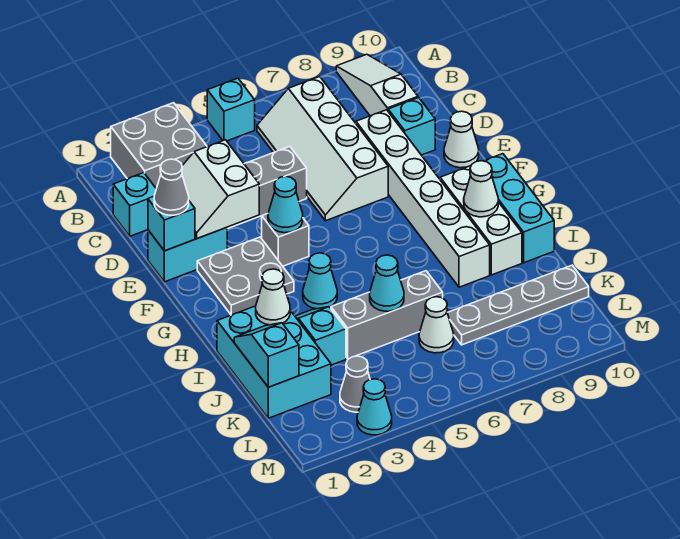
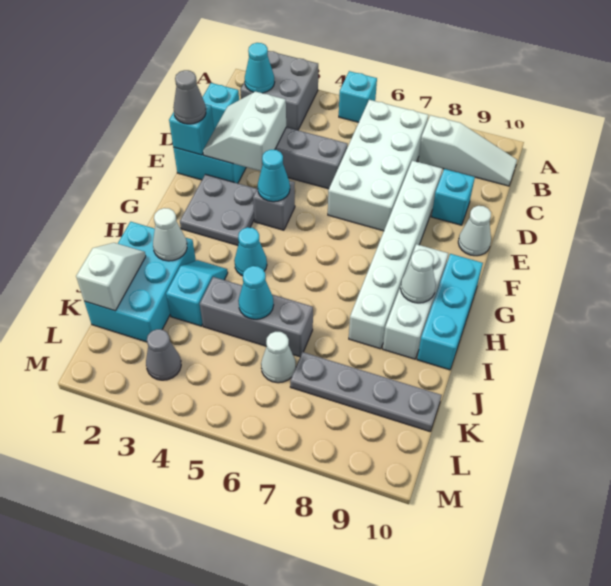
white 1x3 slope [336,54,418,116] -> white 1x3 slope turned to [418,115,517,186]
white 2x4 slope [257,77,388,221] -> white 2x4 brick [328,100,428,231]
cyan 1x2 slope [234,323,299,387] -> white 1x2 slope [76,243,146,311]
cyan 1x1 cone [357,379,392,435] -> cyan 1x1 cone moved to [245,43,275,93]

